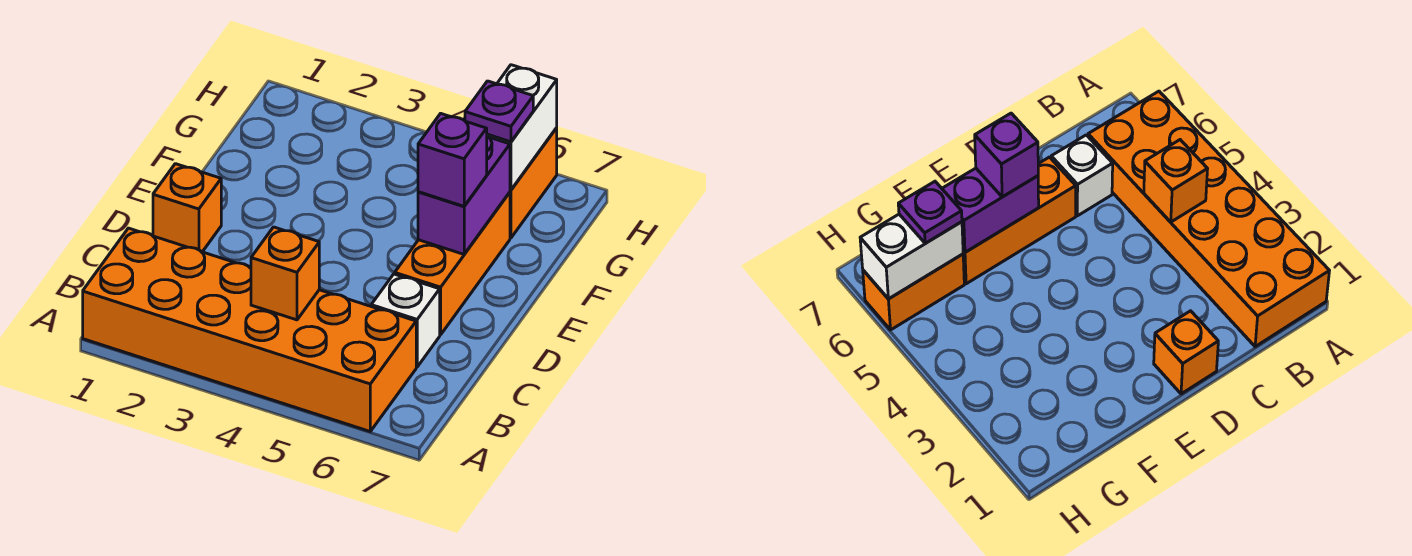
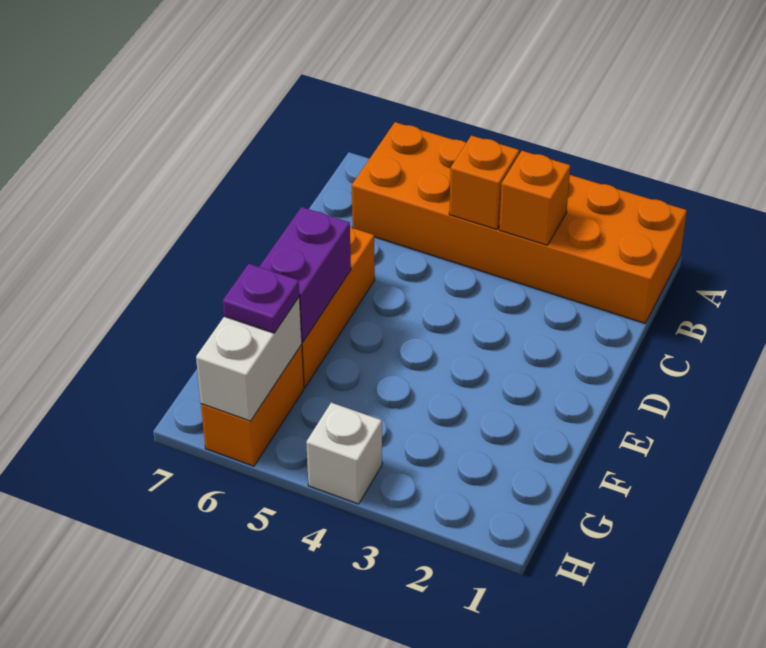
white 1x1 brick [371,274,440,367] -> white 1x1 brick moved to [306,403,382,504]
orange 1x1 brick [153,164,221,252] -> orange 1x1 brick moved to [499,151,570,245]
purple 1x1 brick [418,113,487,206] -> none

